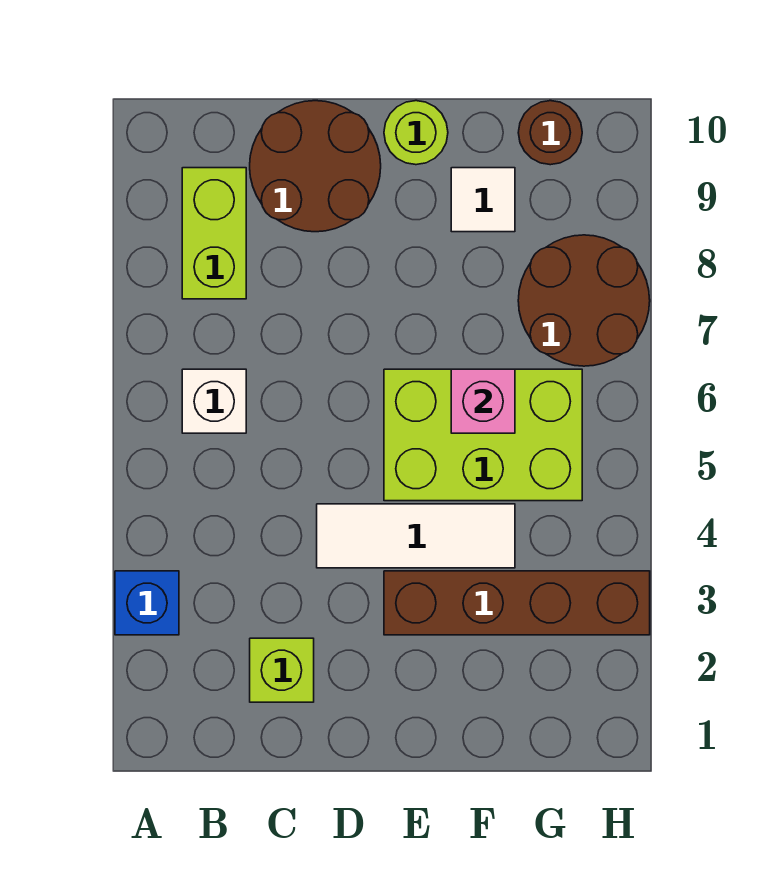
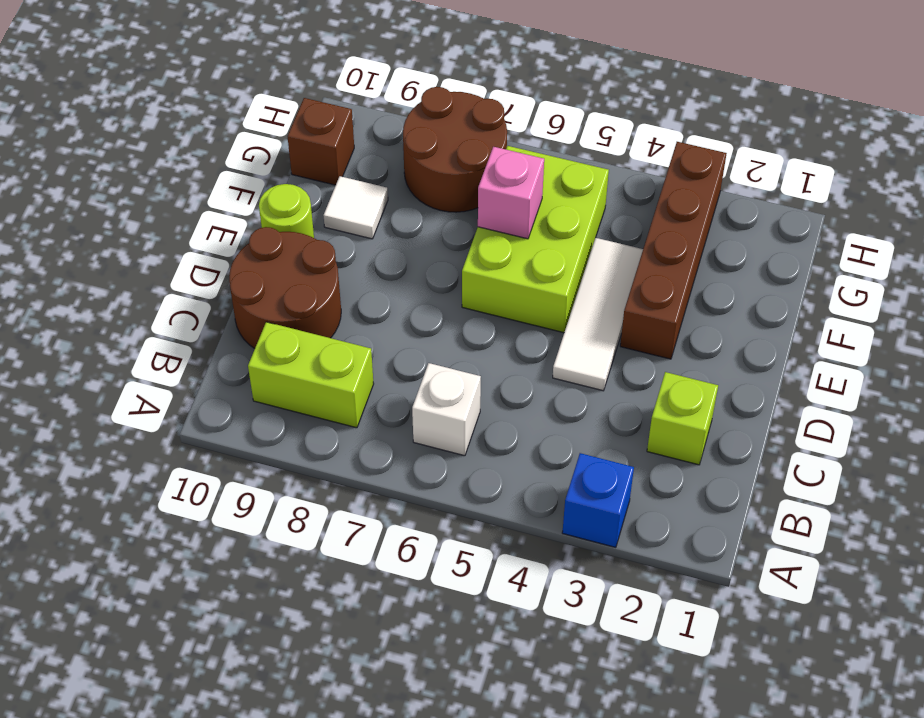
brown 1x1 round brick [518,101,582,165] -> brown 1x1 brick [288,98,354,185]

